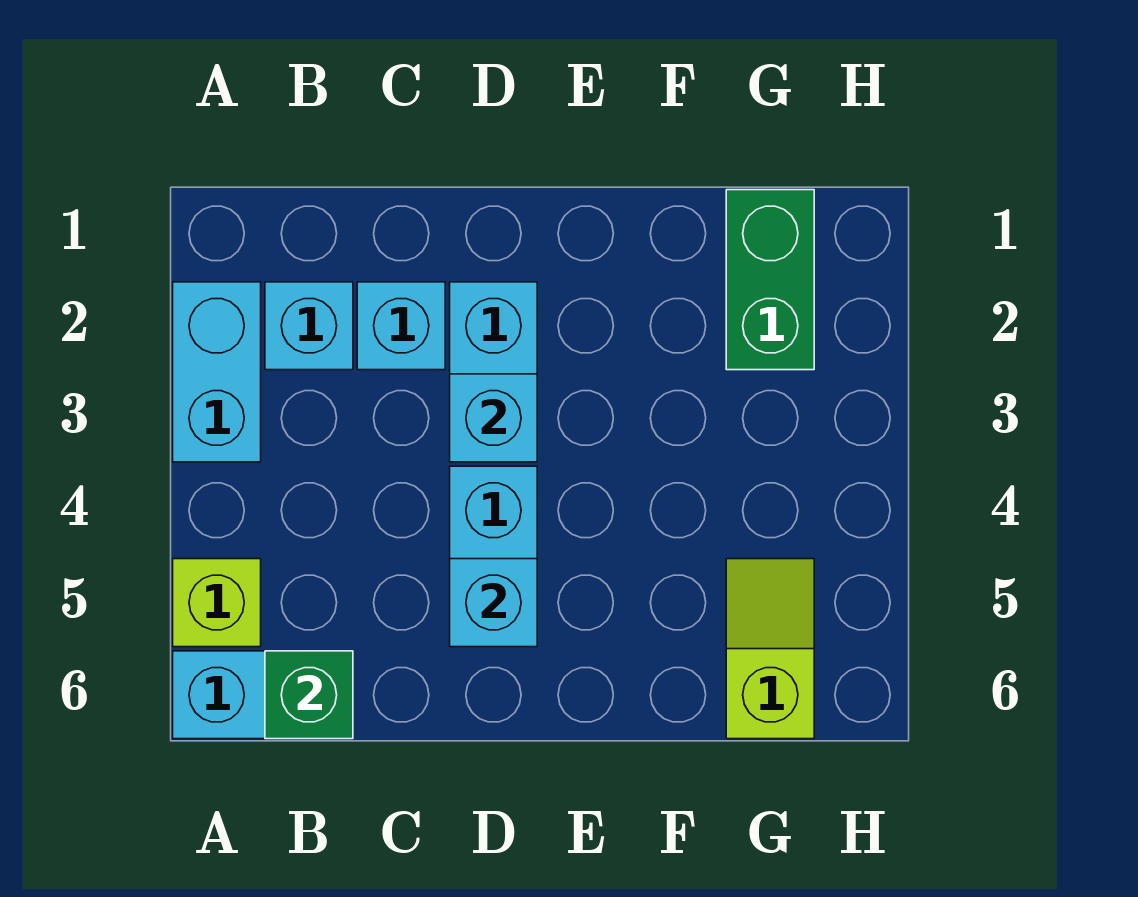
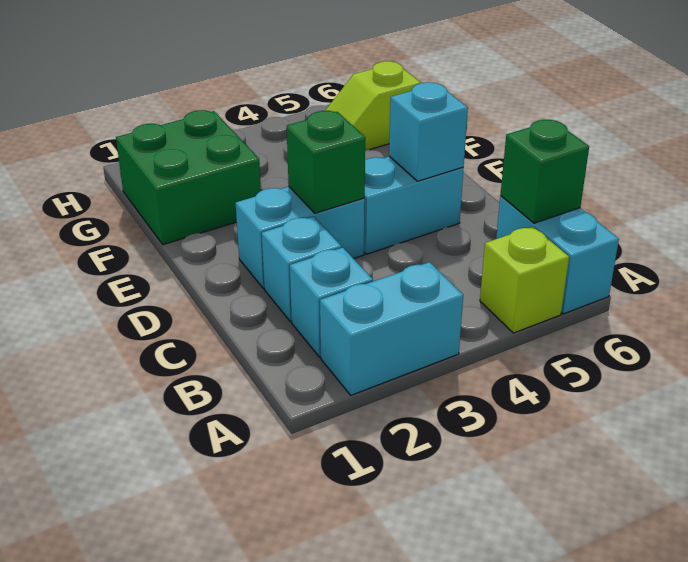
cyan 1x1 brick [450,374,537,462] -> green 1x1 brick [287,111,365,213]
green 1x2 brick [726,190,814,370] -> green 2x2 brick [116,110,261,245]

